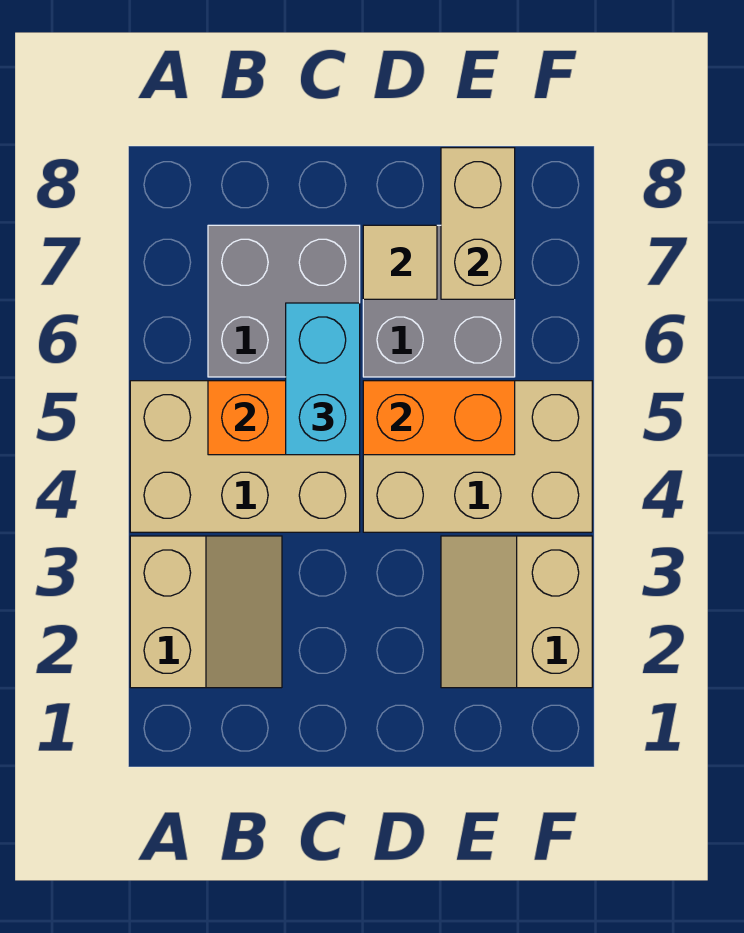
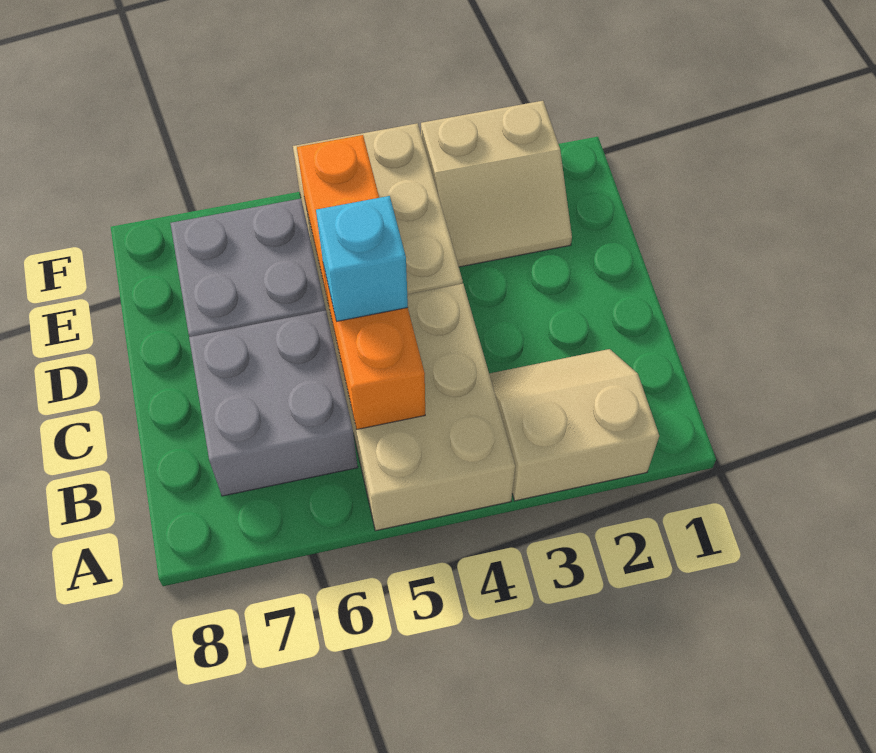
cyan 1x2 brick [286,303,360,455] -> cyan 1x1 brick [316,196,408,322]
tan 1x1 tile [363,225,437,299] -> none
tan 1x2 brick [441,148,515,299] -> none

